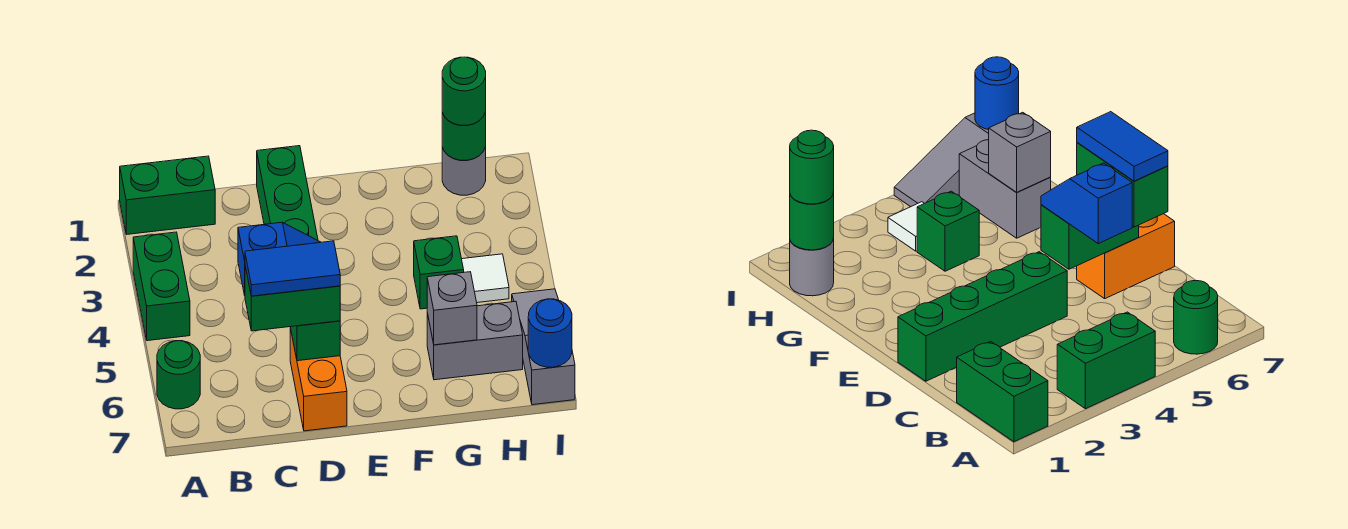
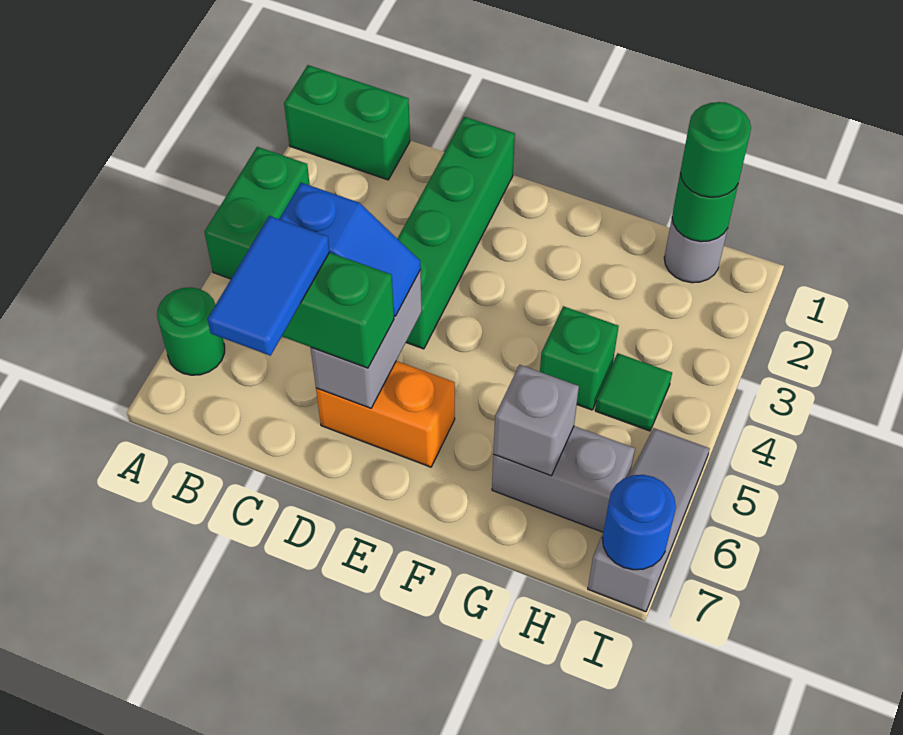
blue 1x2 tile [245,241,340,296] -> blue 1x2 tile turned to [207,216,330,356]
green 1x2 brick [290,321,340,361] -> grey 1x2 brick [311,270,422,408]
orange 1x2 brick [290,328,347,431] -> orange 1x2 brick turned to [316,361,455,467]
white 1x1 tile [462,254,509,303] -> green 1x1 tile [595,353,672,431]

